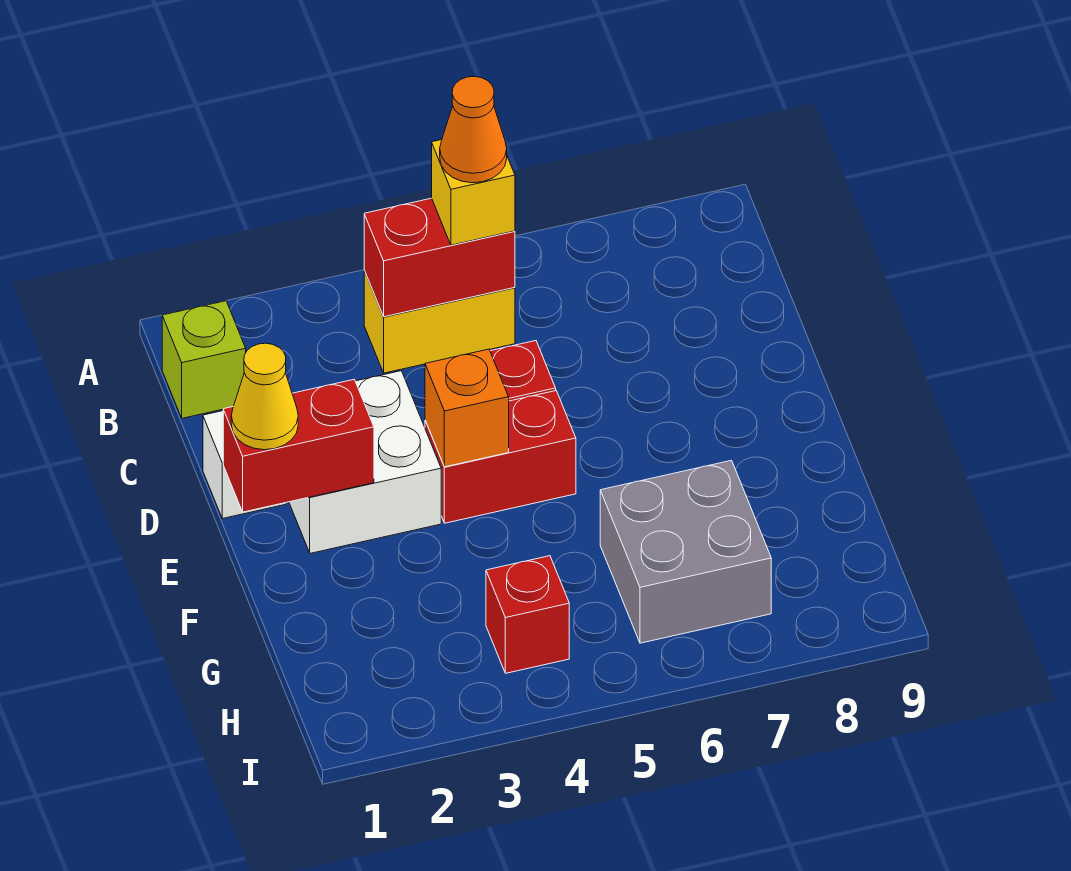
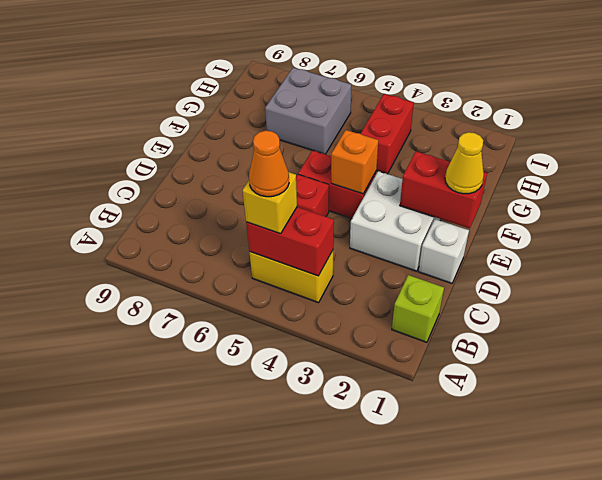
red 1x1 brick [486,556,569,673] -> red 1x2 brick [361,94,414,174]

